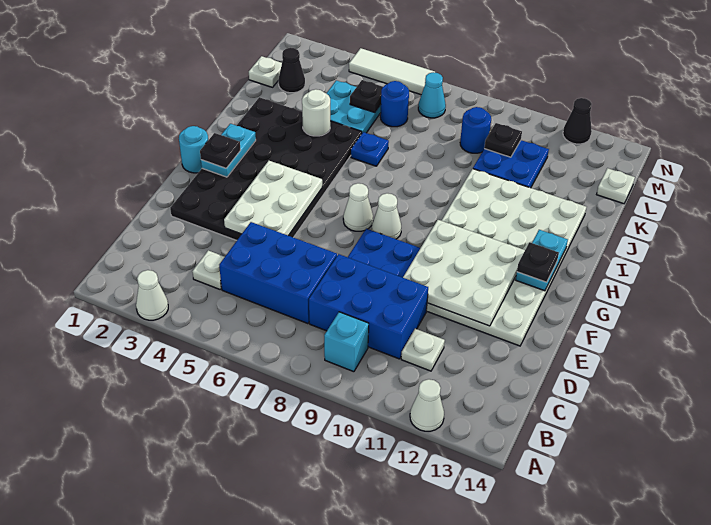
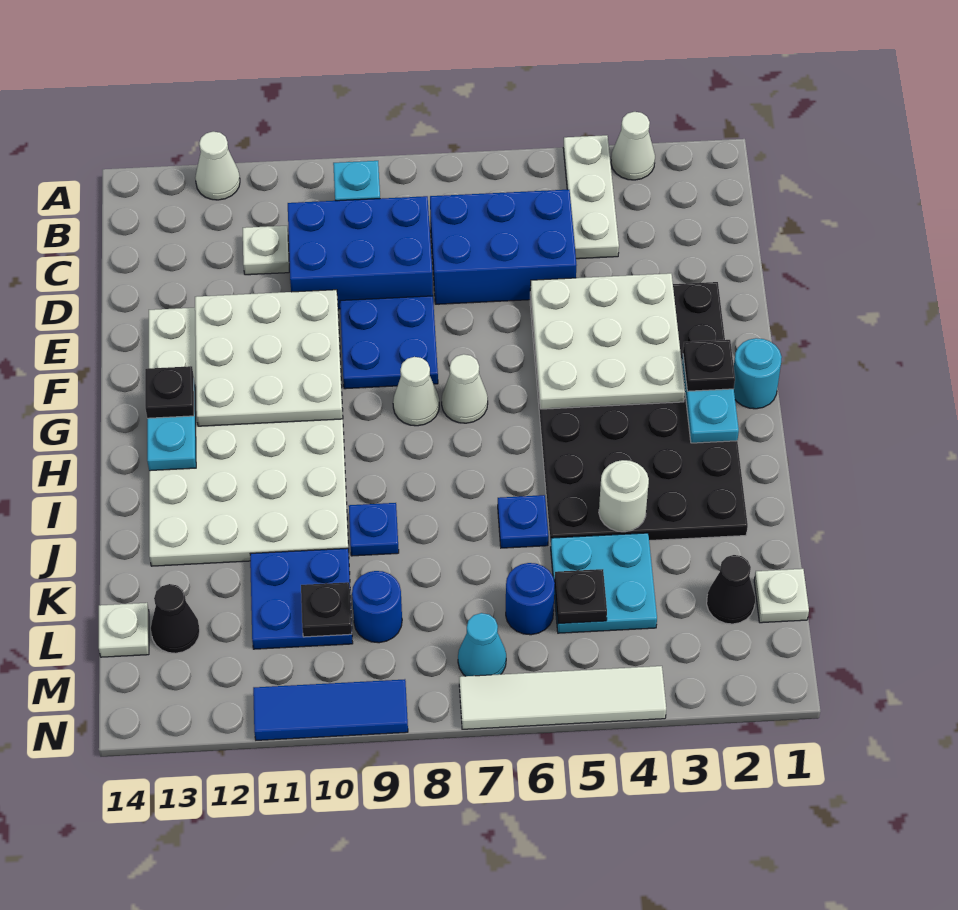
white 1x1 plate [192,250,224,289] -> white 1x3 plate [563,135,619,259]
white 2x3 plate [224,161,322,236] -> white 3x3 plate [530,273,685,409]
none -> blue 1x1 plate [349,503,399,556]
white 1x3 tile [349,48,435,95] -> white 1x4 tile [459,666,666,729]
none -> blue 1x3 tile [253,679,408,740]
black 1x1 cone [563,98,592,144] -> black 1x1 cone moved to [151,584,200,653]

